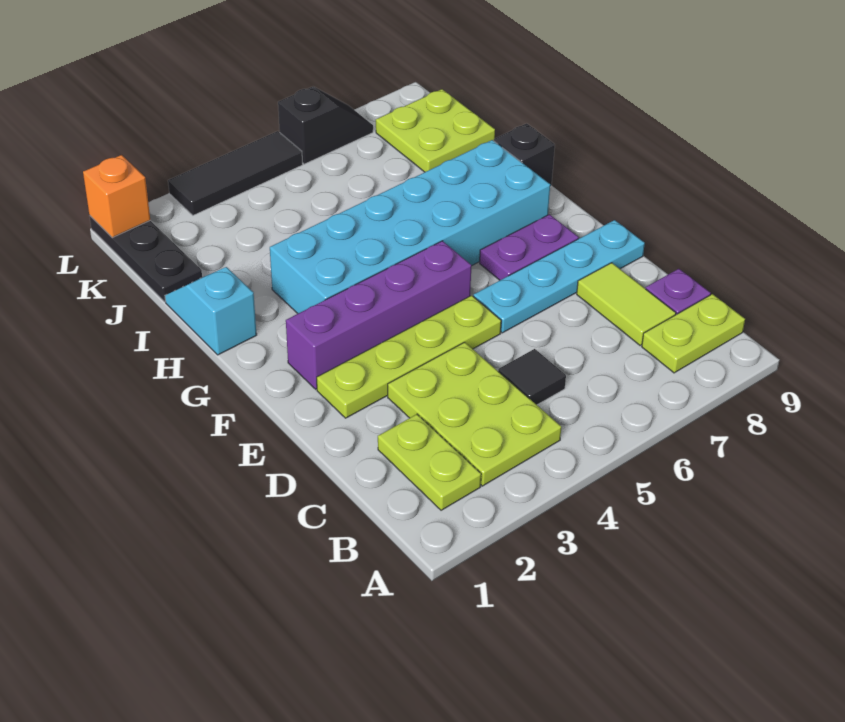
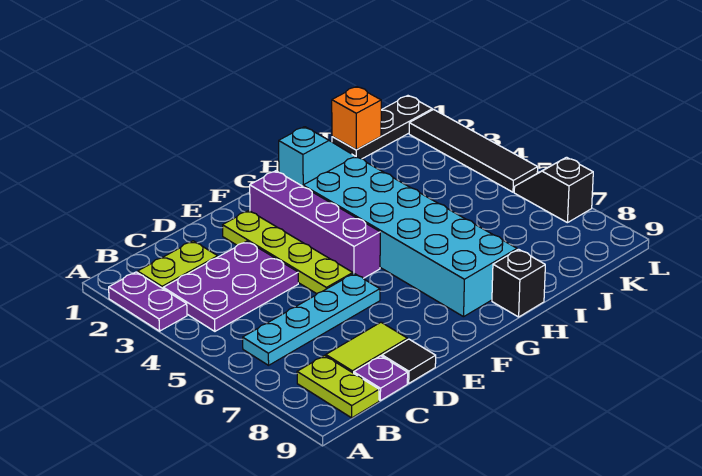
lime 2x3 plate [388,342,561,486] -> purple 2x3 plate [163,241,298,331]
black 1x1 tile [498,349,566,405] -> black 1x1 tile moved to [382,339,436,383]
cyan 1x4 plate [473,220,645,333] -> cyan 1x4 plate turned to [243,274,380,365]
purple 1x2 plate [480,214,579,280] -> purple 1x2 plate moved to [109,272,187,331]
lime 2x2 plate [376,89,495,172] -> none
orange 1x1 brick [83,155,150,238] -> orange 1x1 brick moved to [332,87,381,150]
black 1x3 tile [168,131,303,215] -> black 1x4 tile [409,110,538,192]
black 1x2 slope [278,86,373,164] -> black 1x2 slope turned to [514,157,593,223]

